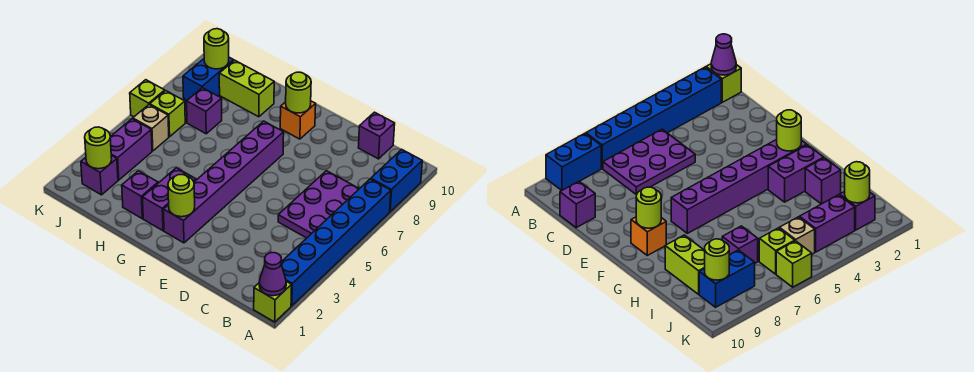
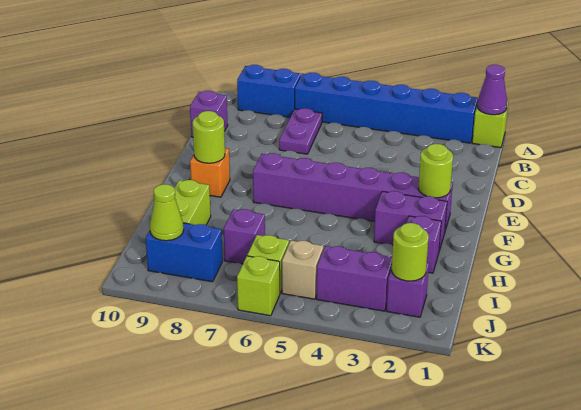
purple 2x3 plate [278,171,359,238] -> purple 1x2 plate [279,108,322,154]
lime 1x1 round brick [204,29,229,69] -> lime 1x1 cone [150,184,184,241]

